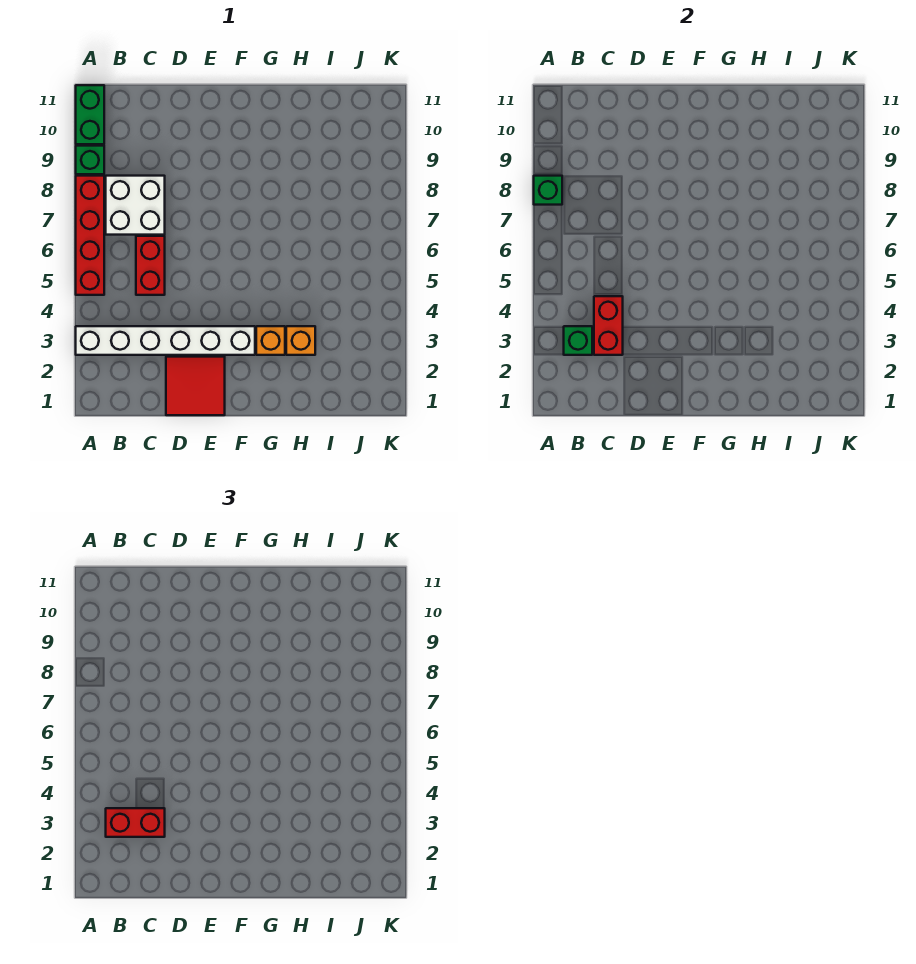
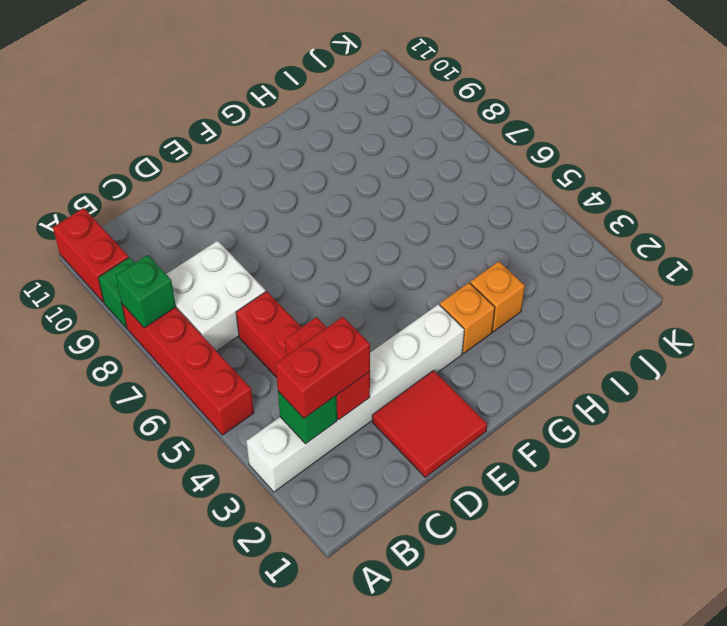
green 1x2 brick [76,85,104,144] -> red 1x2 brick [53,208,129,302]

